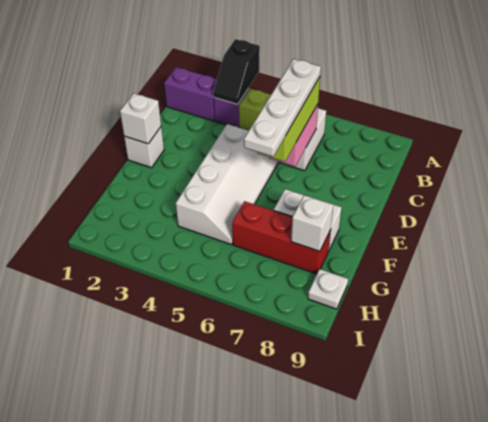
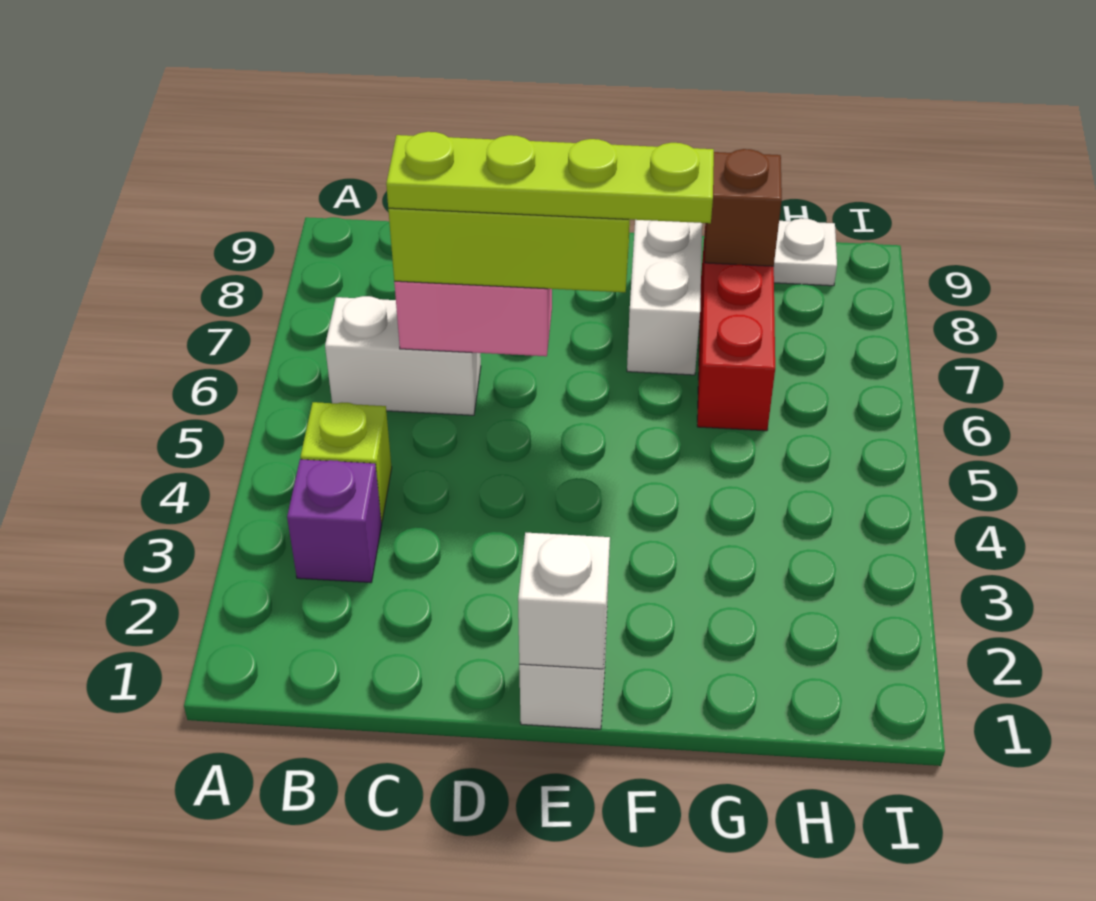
black 1x2 slope [213,39,260,104] -> none
purple 1x2 brick [164,67,217,121] -> none
white 1x4 plate [244,59,321,156] -> lime 1x4 plate [386,132,714,223]
white 2x4 slope [176,124,278,245] -> none
white 1x1 brick [291,195,333,251] -> brown 1x1 brick [705,149,782,266]

